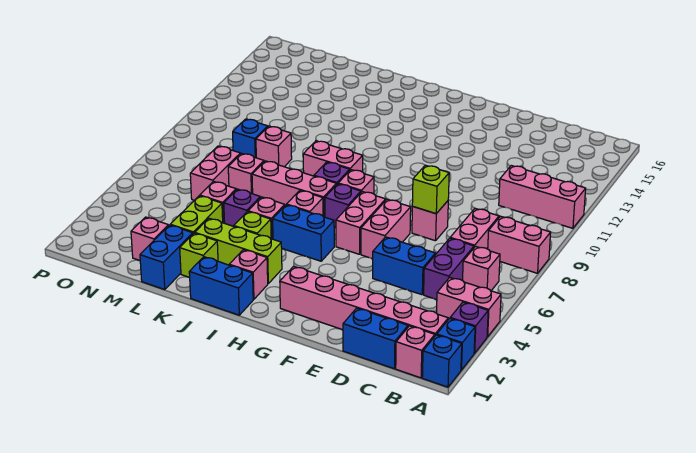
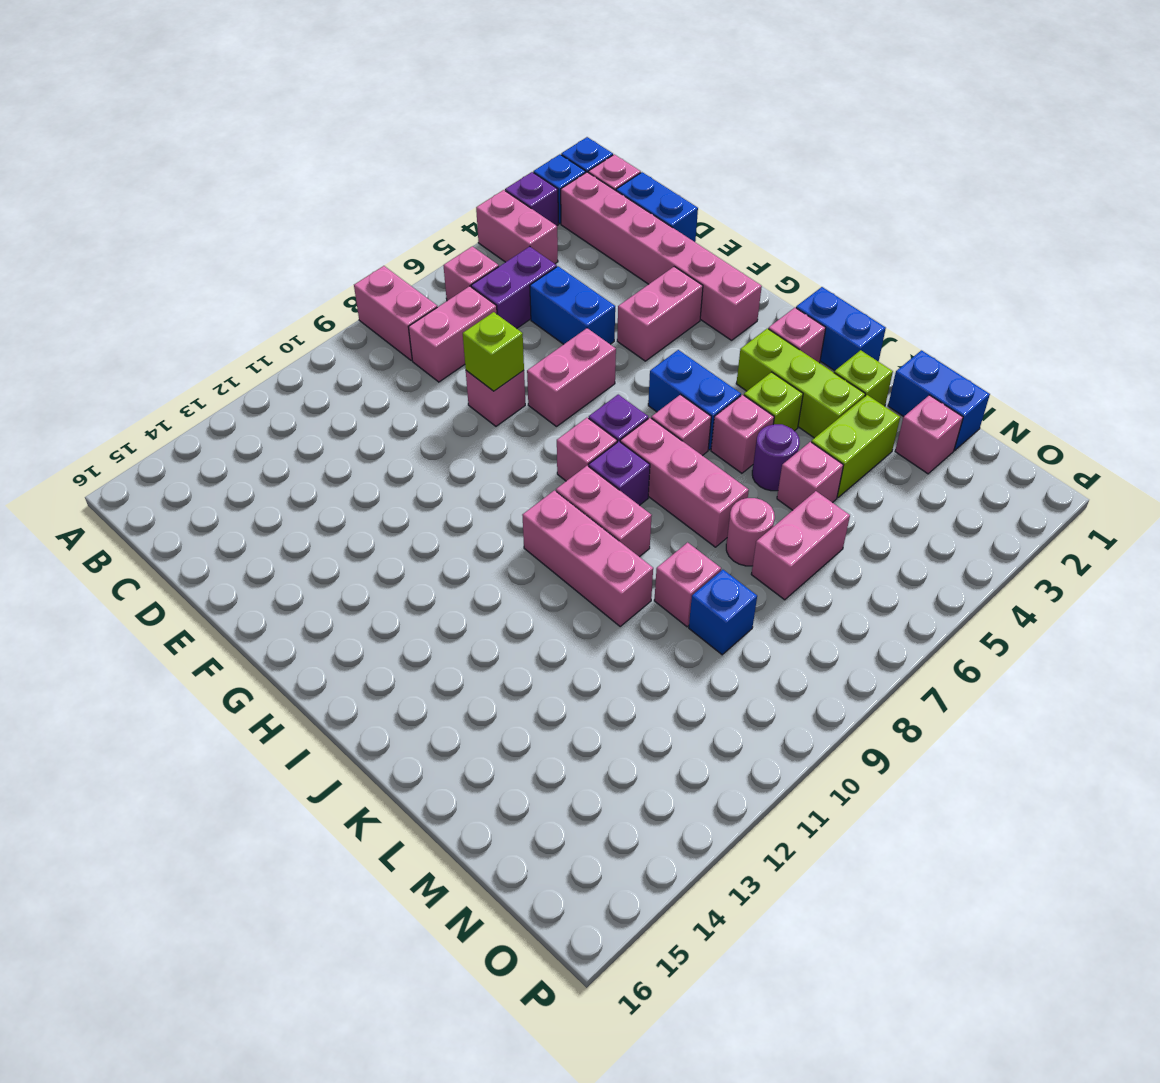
pink 1x3 brick [499,166,586,228] -> pink 1x3 brick moved to [522,490,653,626]
pink 1x2 brick [336,192,386,254] -> pink 1x2 brick moved to [617,267,703,361]
purple 1x1 brick [224,189,260,226] -> purple 1x1 round brick [752,424,800,491]
blue 1x2 brick [140,225,193,290] -> blue 1x2 brick turned to [888,350,990,450]
pink 1x1 brick [228,153,264,194] -> pink 1x1 round brick [726,498,775,566]

